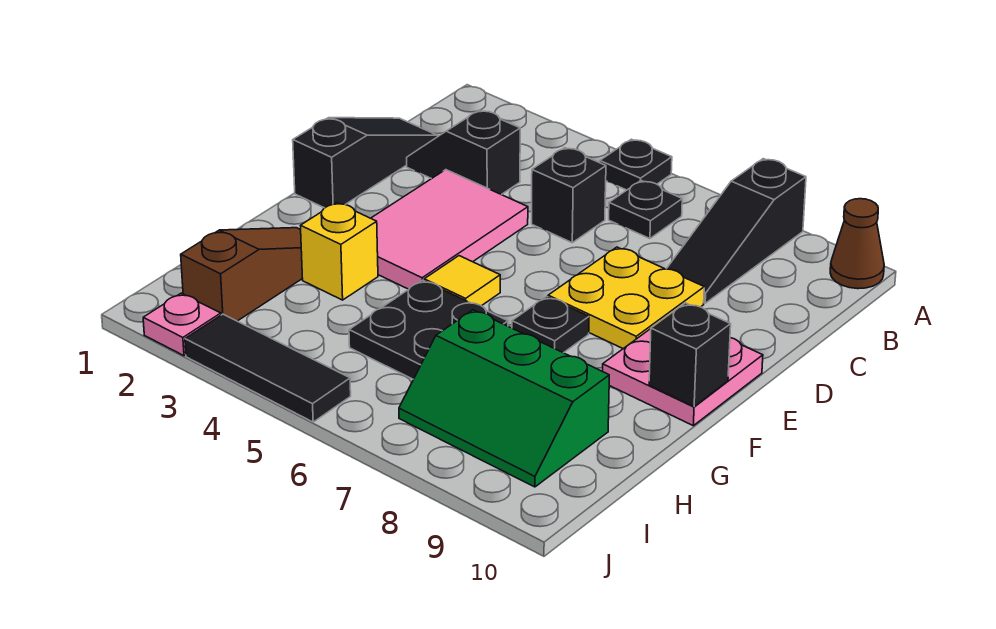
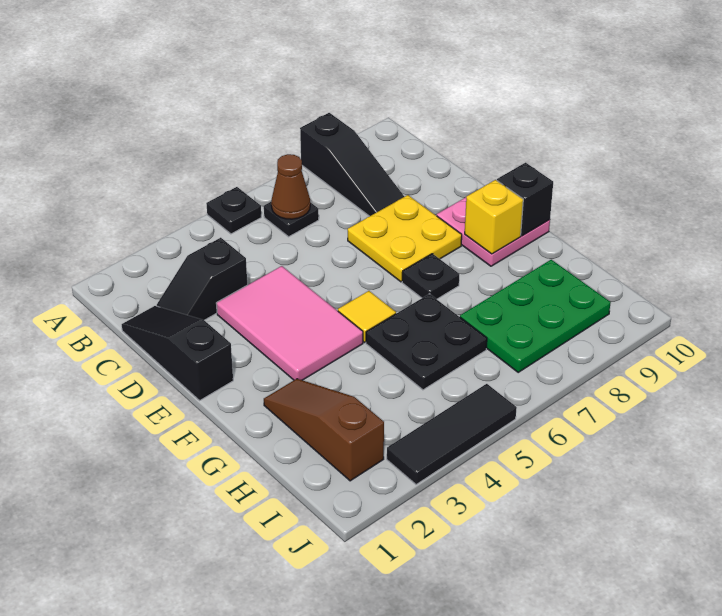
brown 1x1 cone [830,199,884,289] -> brown 1x1 cone moved to [271,154,310,219]
black 1x1 brick [532,148,606,243] -> none
yellow 1x1 brick [301,203,378,300] -> yellow 1x1 brick moved to [465,180,523,254]
green 2x3 slope [399,310,609,487] -> green 2x3 plate [460,260,611,372]
pink 1x1 plate [143,293,221,356] -> none

